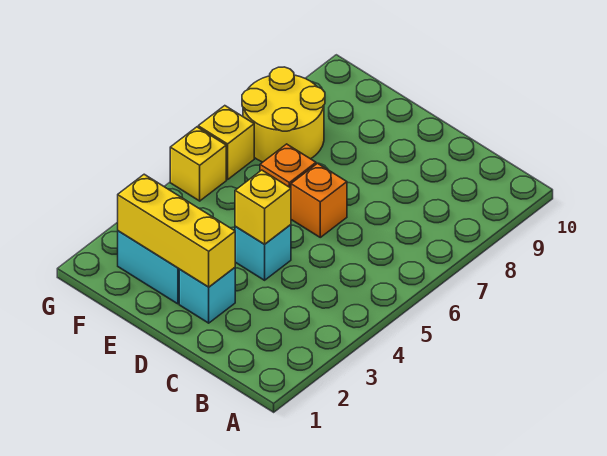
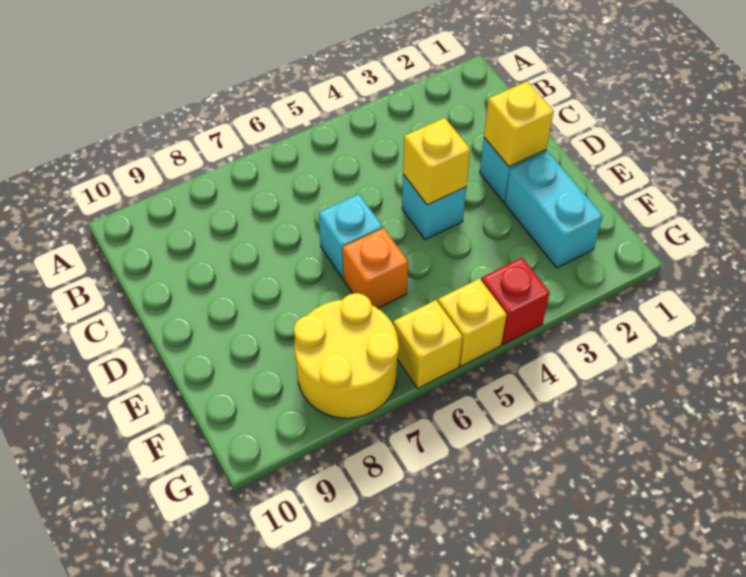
yellow 1x3 brick [118,174,235,287] -> yellow 1x1 brick [484,82,554,167]
orange 1x1 brick [291,163,347,237] -> cyan 1x1 brick [319,194,383,278]
none -> red 1x1 brick [481,258,550,345]

